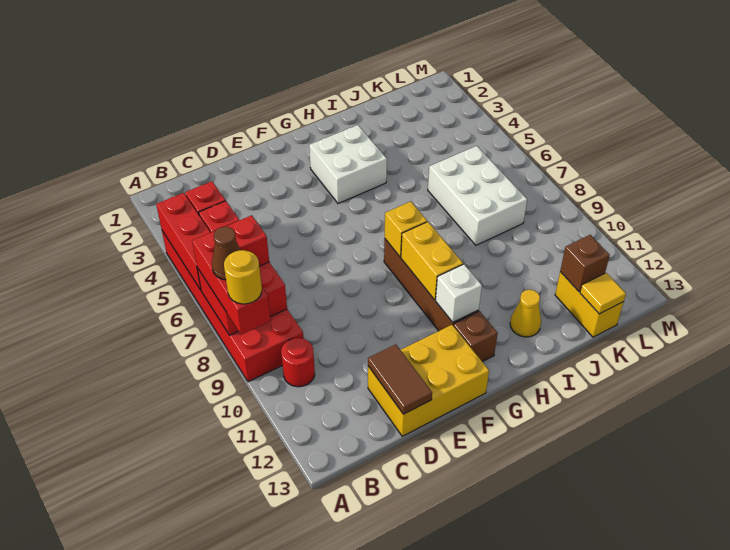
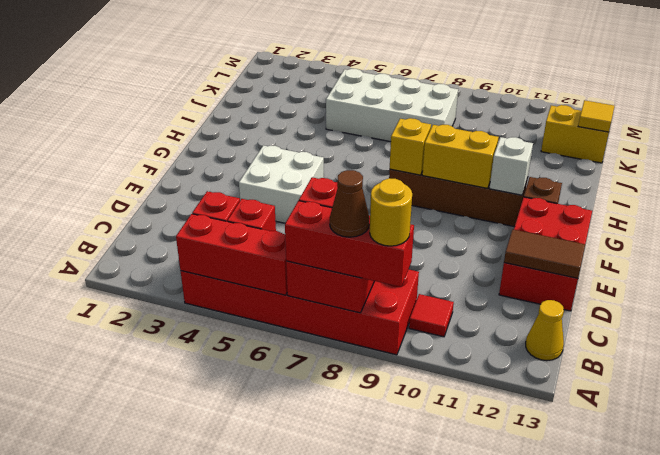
red 1x1 round brick [281,338,315,387] -> red 1x1 tile [409,294,454,337]
yellow 2x3 brick [368,325,489,436] -> red 2x3 brick [499,197,592,311]
white 2x2 brick [309,125,387,204] -> white 2x2 brick moved to [239,145,324,223]
yellow 1x1 cone [510,290,541,337] -> yellow 1x1 cone moved to [526,300,564,361]
white 2x3 brick [428,146,527,245] -> white 2x4 brick [326,69,458,142]
brown 1x1 brick [560,235,610,292] -> none

